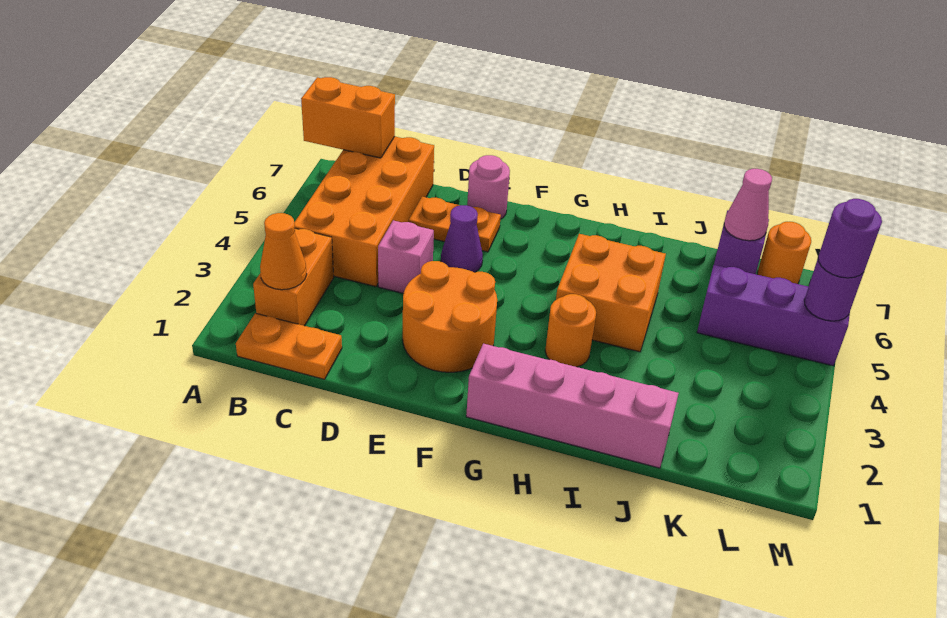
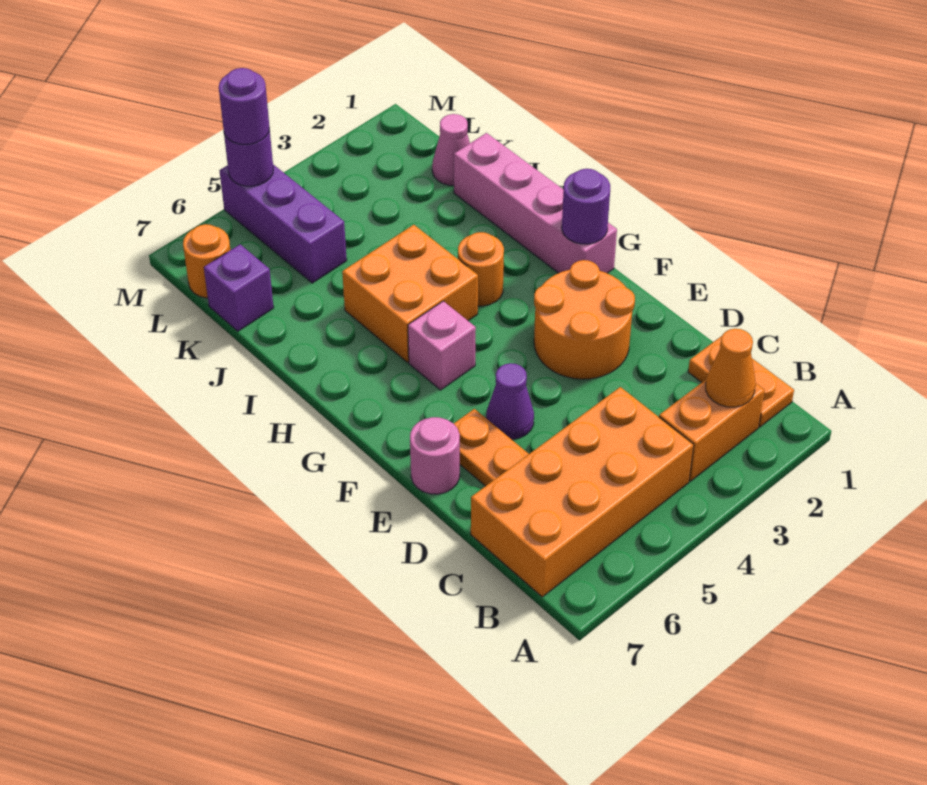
orange 1x2 brick [301,77,395,158] -> none
pink 1x1 brick [378,220,434,293] -> pink 1x1 brick moved to [408,301,476,390]
none -> purple 1x1 round brick [562,169,610,244]
pink 1x1 cone [724,169,772,241] -> pink 1x1 cone moved to [432,114,470,186]

